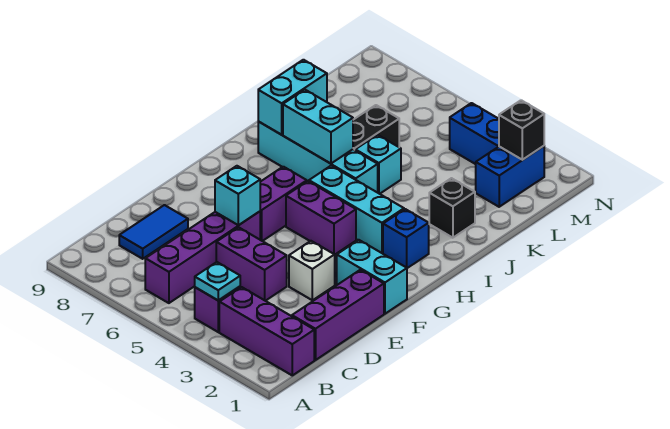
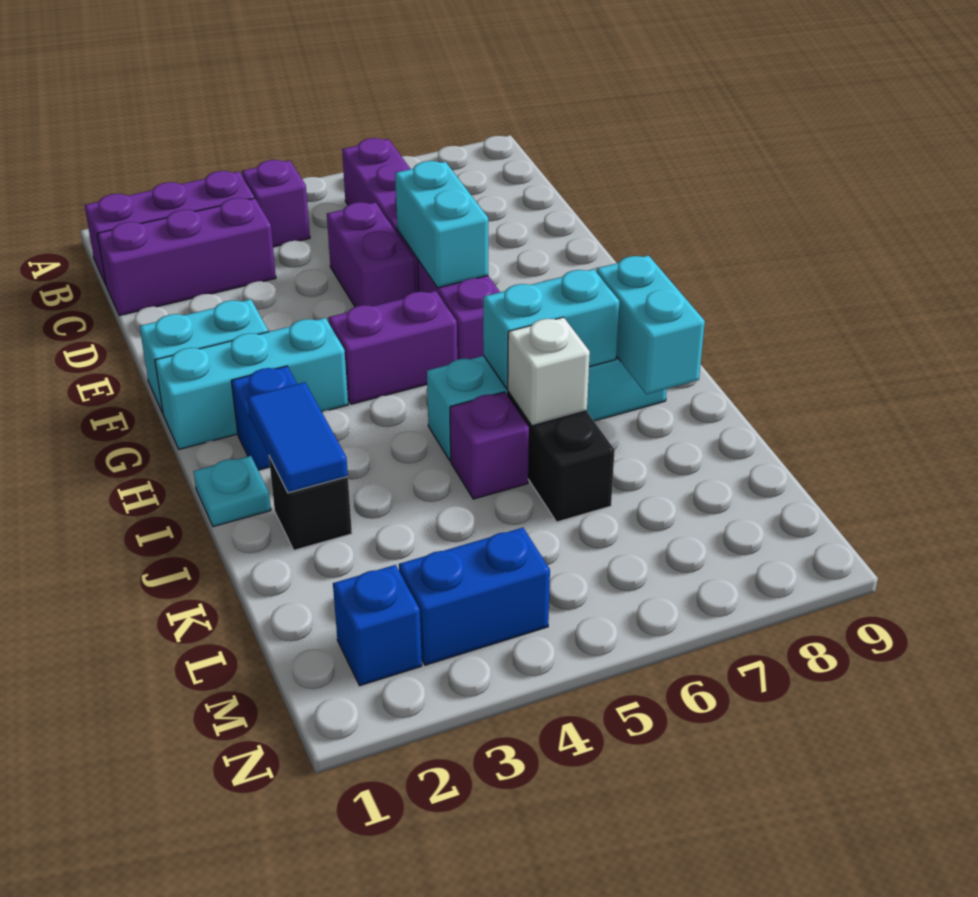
cyan 1x1 plate [195,262,240,300] -> cyan 1x1 plate moved to [194,456,271,527]
purple 1x3 brick [292,270,384,360] -> purple 1x3 brick turned to [97,198,276,316]
blue 1x2 tile [119,205,188,259] -> blue 1x2 tile moved to [247,382,348,493]
purple 1x2 brick [216,227,287,301] -> purple 1x2 brick turned to [327,202,415,307]
white 1x1 brick [289,241,335,300] -> white 1x1 brick moved to [508,317,590,426]
cyan 1x1 brick [215,166,260,225] -> cyan 1x2 brick [395,161,488,288]
cyan 1x3 brick [309,166,404,254] -> cyan 1x3 brick moved to [155,318,348,449]
cyan 1x1 brick [355,135,401,194] -> purple 1x1 brick [450,392,529,499]
blue 1x2 brick [476,146,544,207] -> blue 1x1 brick [333,565,422,686]
black 1x1 brick [499,100,544,160] -> none

